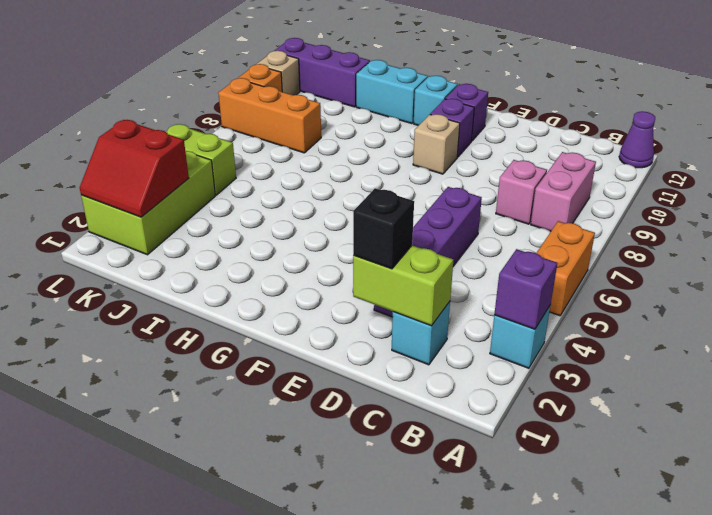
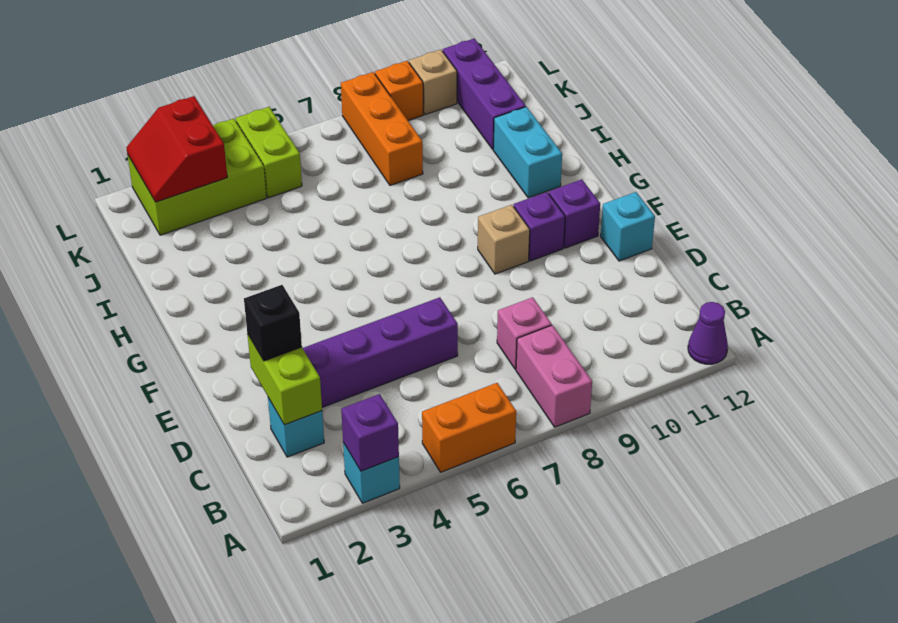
pink 1x2 brick [531,152,596,231] -> pink 1x2 brick turned to [516,325,592,427]
cyan 1x1 brick [414,76,458,125] -> cyan 1x1 brick moved to [601,192,655,261]

